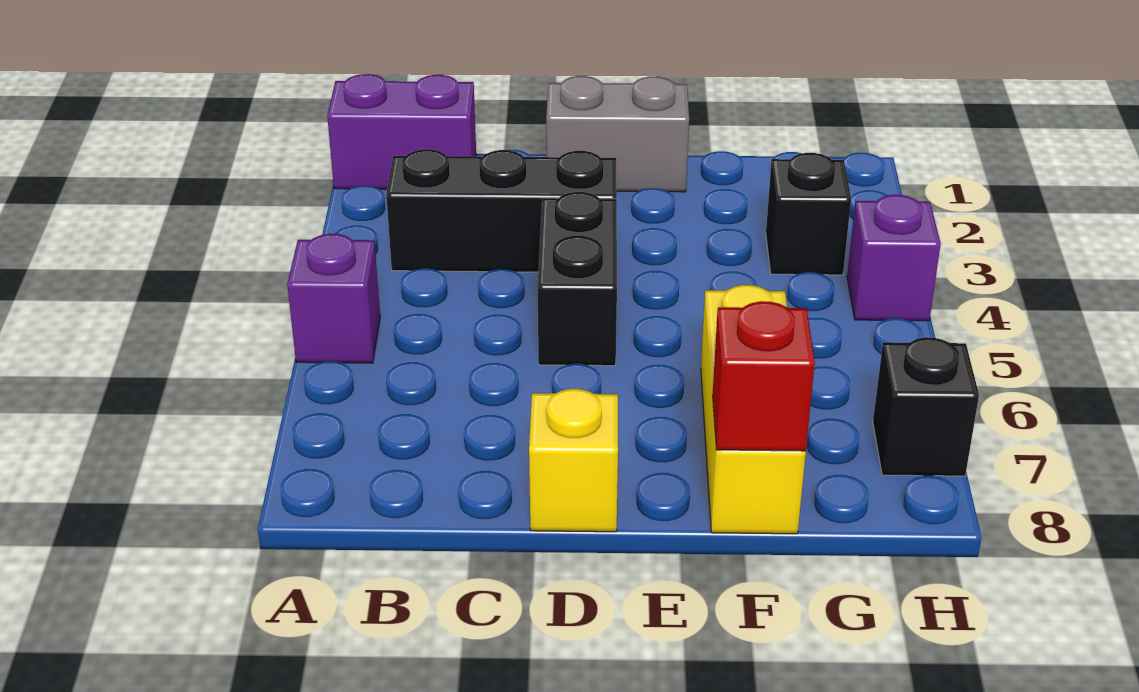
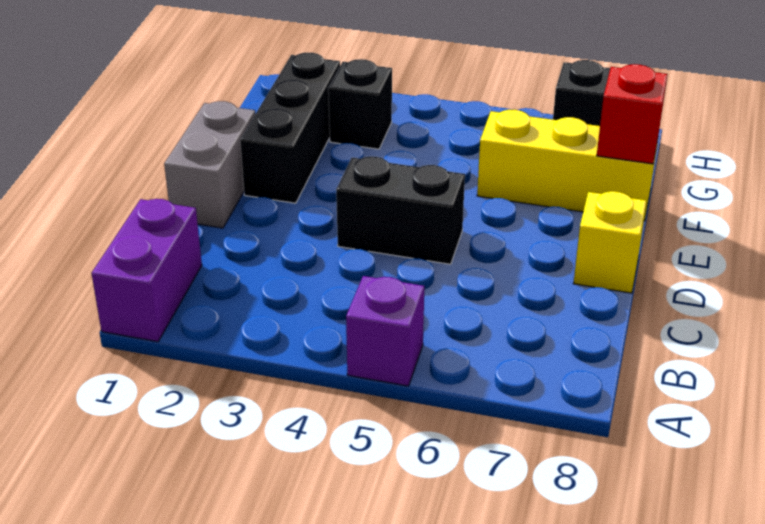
black 1x3 brick [386,149,617,272] -> black 1x3 brick moved to [240,53,340,203]
purple 1x1 brick [847,195,941,321] -> none

